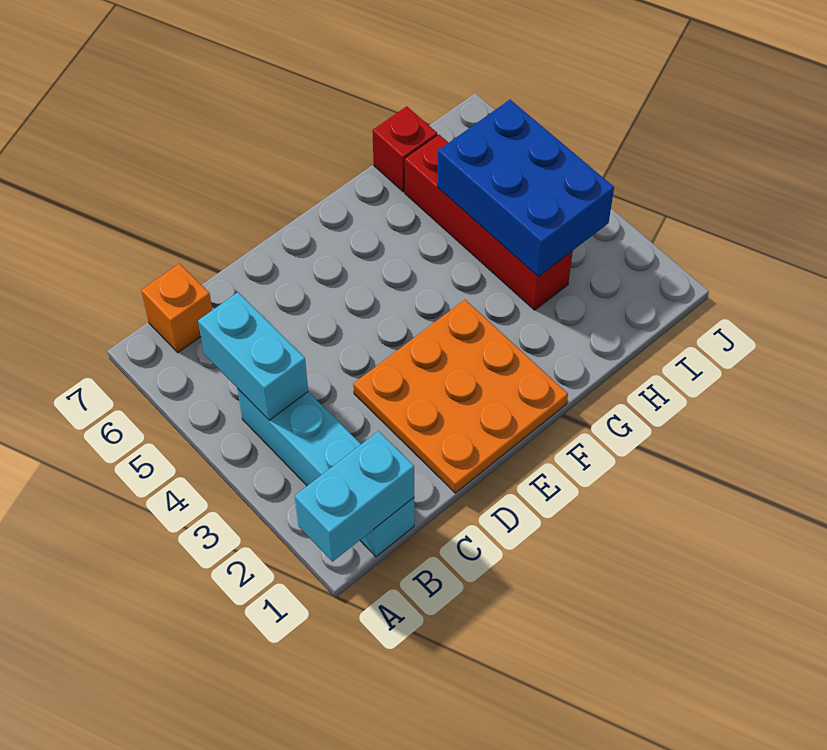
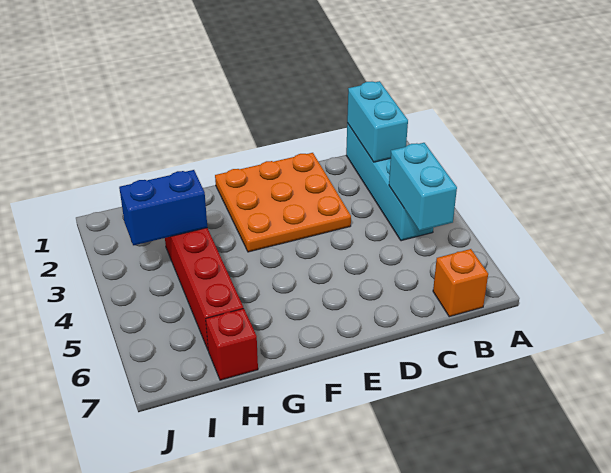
cyan 1x2 brick [295,431,414,562] -> cyan 1x2 brick turned to [347,81,408,162]
blue 2x3 brick [437,100,614,277] -> blue 1x2 brick [119,170,207,245]

